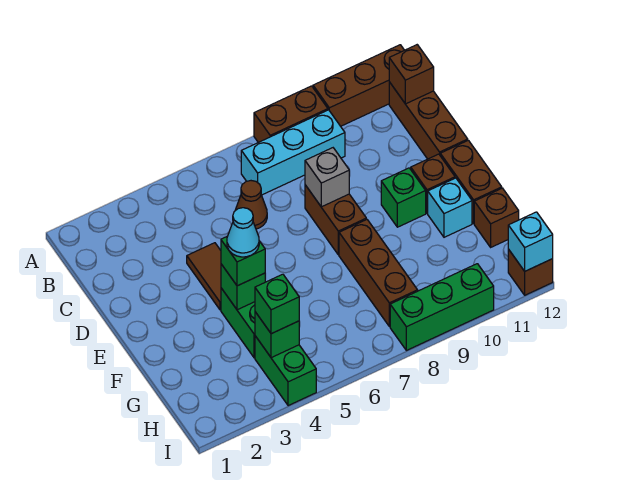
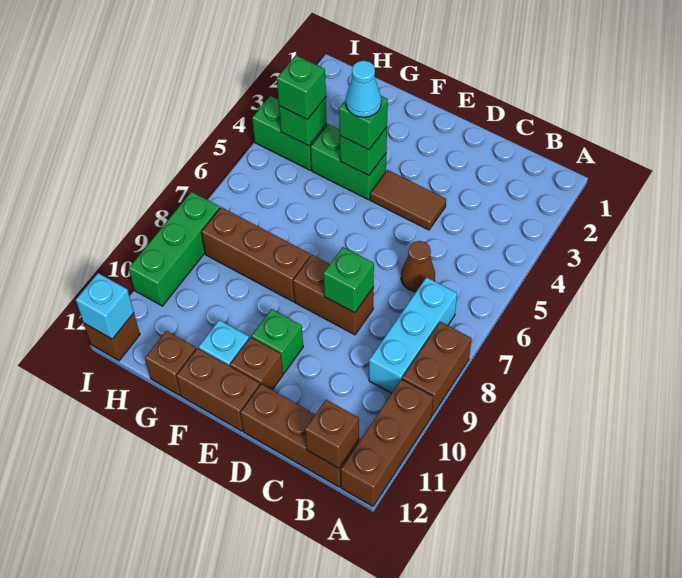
grey 1x1 brick [305,148,349,207] -> green 1x1 brick [323,247,374,313]

